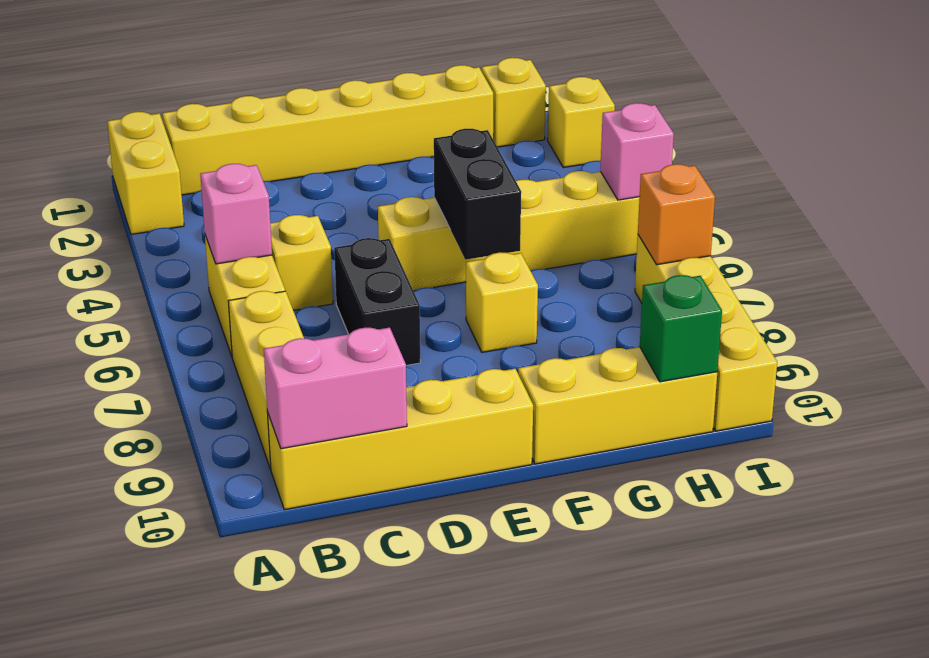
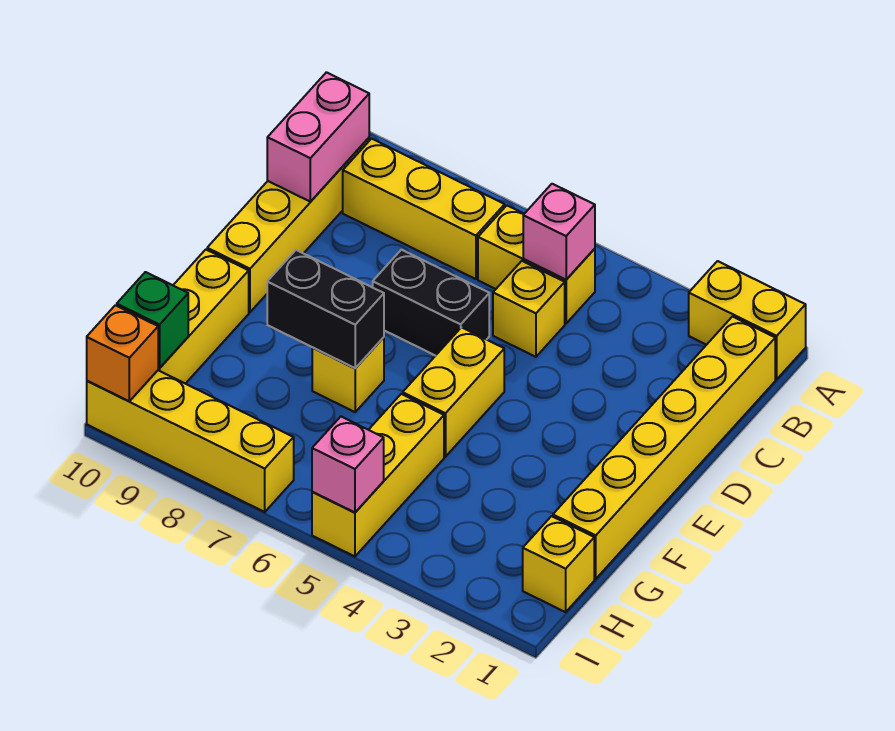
black 1x2 brick [434,129,521,260] -> black 1x2 brick moved to [267,250,384,368]
yellow 1x1 brick [548,77,615,168] -> none
orange 1x1 brick [638,164,715,265] -> orange 1x1 brick moved to [87,305,158,401]

